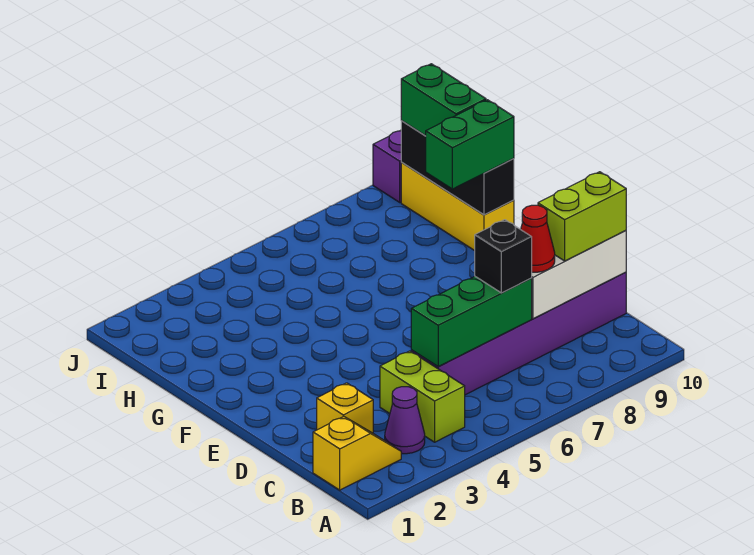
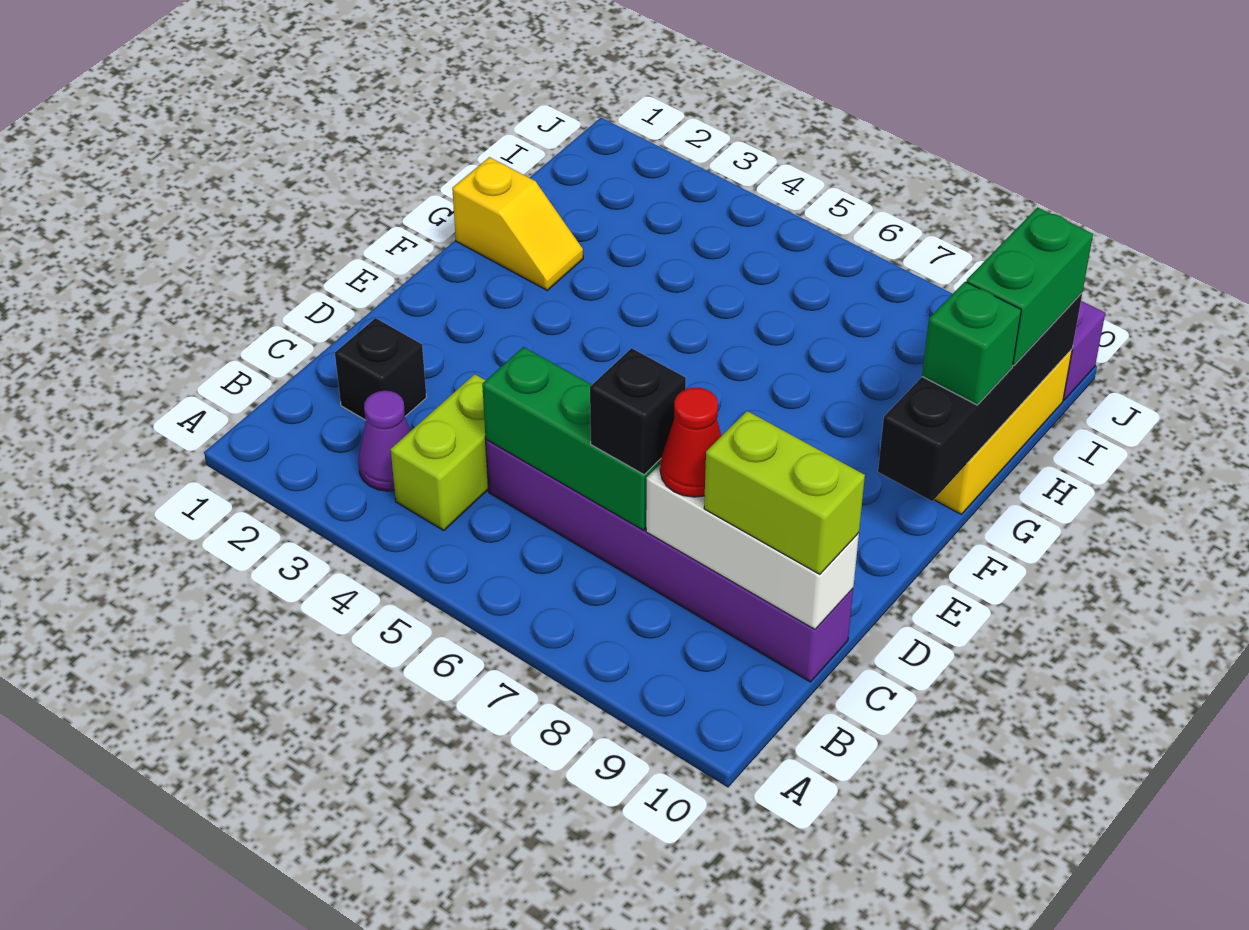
yellow 1x2 slope [313,416,401,490] -> yellow 1x2 slope moved to [452,157,583,290]
yellow 1x1 brick [317,383,373,433] -> black 1x1 brick [335,318,427,420]
green 1x2 brick [426,100,514,189] -> green 1x1 brick [922,282,1021,405]
black 1x3 brick [401,121,514,215] -> black 1x4 brick [878,293,1082,501]

